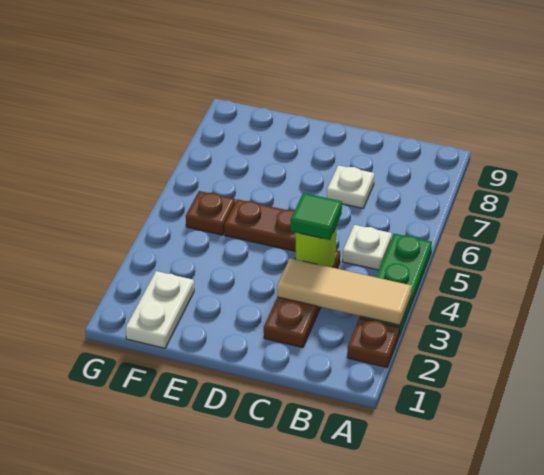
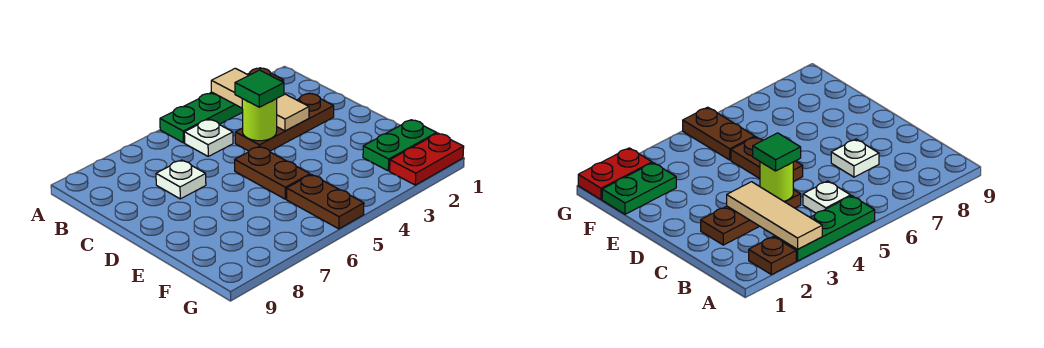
white 1x2 plate [126,271,194,348] -> green 1x2 plate [363,120,437,171]
brown 1x1 plate [186,191,235,235] -> brown 1x2 plate [287,175,364,229]
none -> red 1x2 plate [390,133,464,185]

